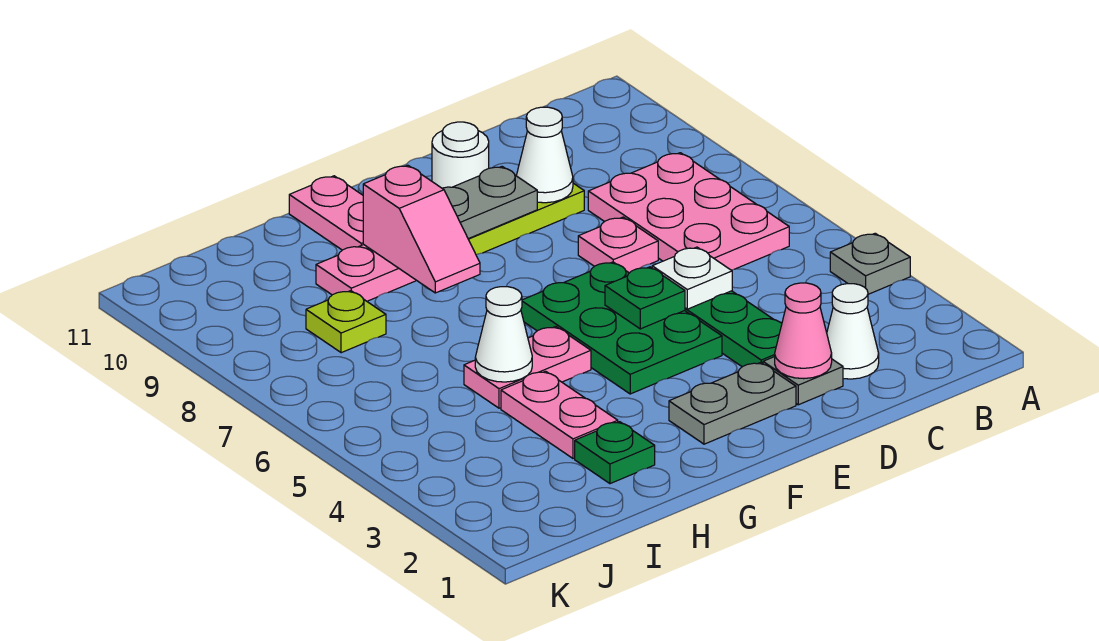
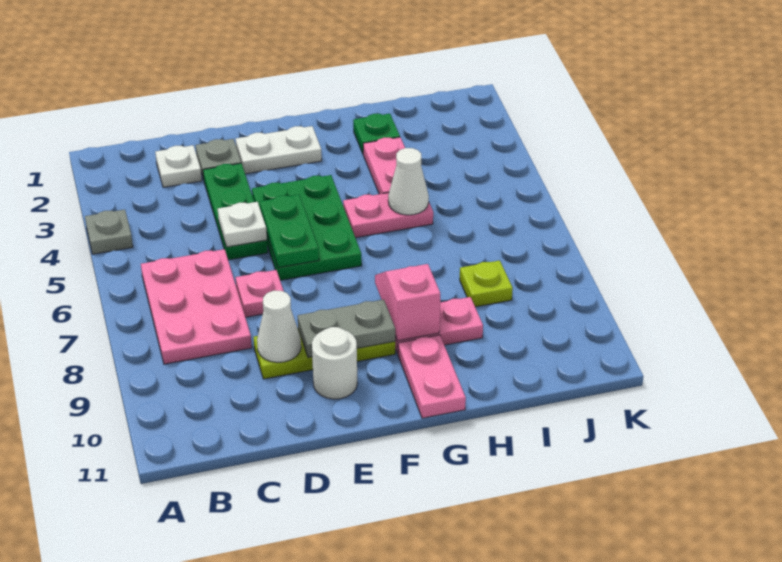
white 1x1 cone [827,284,879,379] -> white 1x1 plate [155,145,202,187]
pink 1x1 cone [775,283,832,379] -> none
grey 1x2 plate [669,362,796,444] -> white 1x2 plate [236,126,322,174]
green 1x1 plate [605,267,685,329] -> green 1x2 plate [260,195,319,268]

